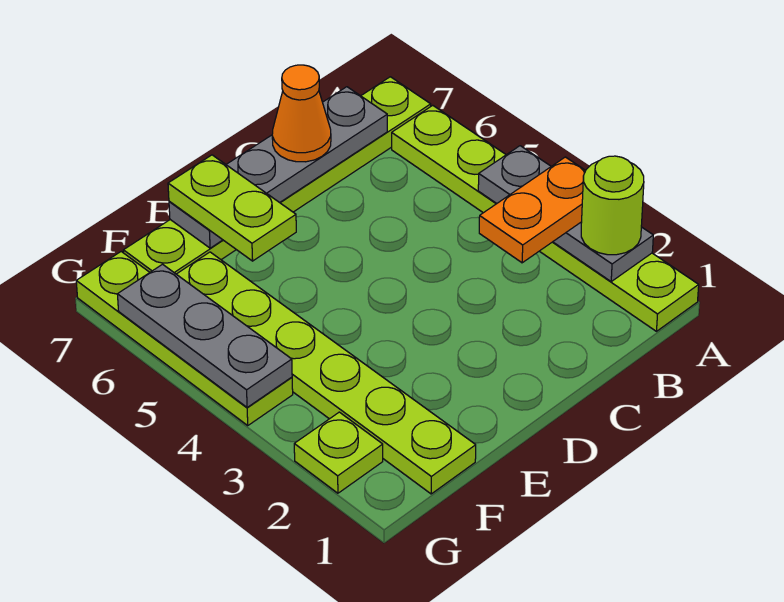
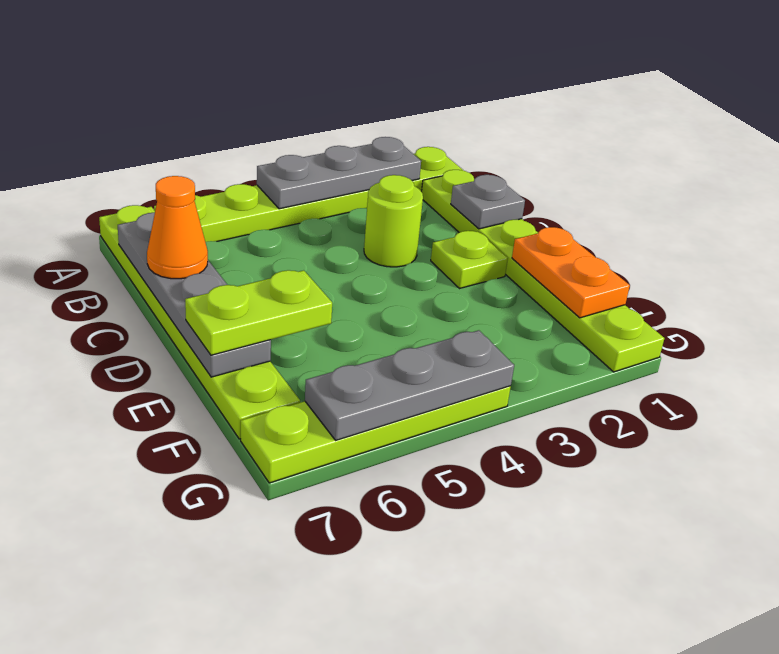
lime 1x1 round brick [581,156,644,255] -> lime 1x1 round brick moved to [364,175,423,267]
orange 1x2 plate [479,157,586,263] -> orange 1x2 plate moved to [512,227,630,318]
none -> grey 1x1 plate [451,175,525,229]
lime 1x6 plate [177,252,476,494] -> lime 1x6 plate turned to [422,170,664,372]
lime 1x1 plate [294,412,383,493] -> lime 1x1 plate moved to [431,231,508,289]

